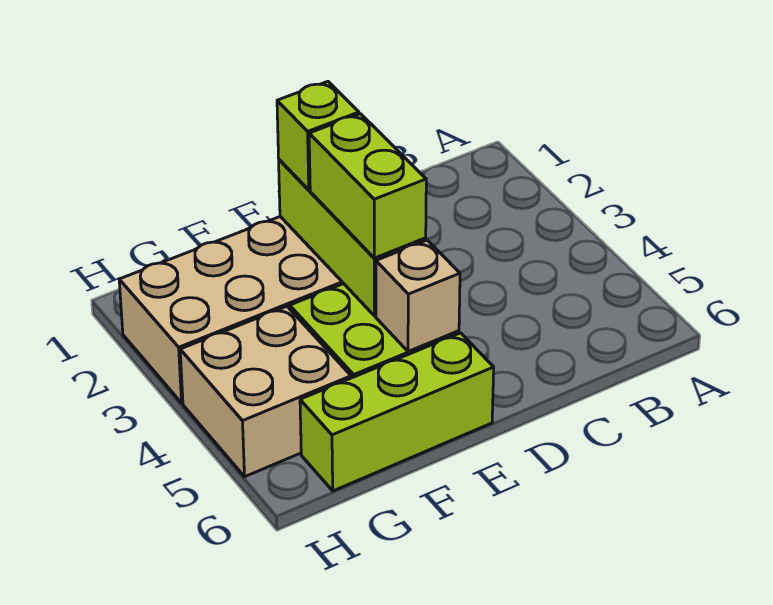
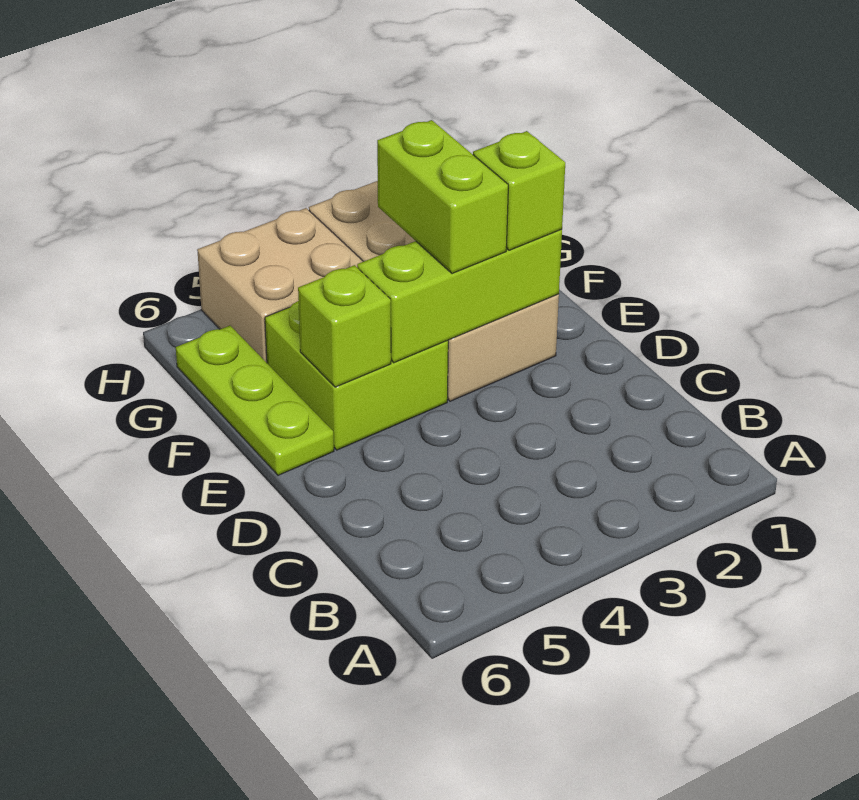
lime 1x2 brick [309,114,426,258] -> lime 1x2 brick turned to [377,120,508,274]
tan 1x1 brick [376,240,460,352] -> lime 1x1 brick [298,265,391,387]
lime 1x3 brick [300,333,494,491] -> lime 1x3 plate [176,326,334,475]

